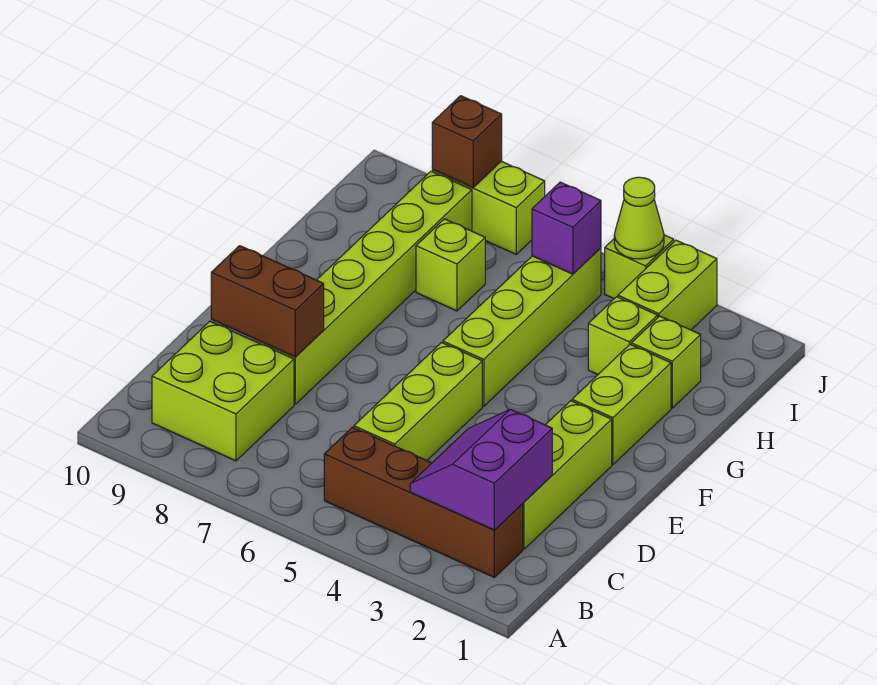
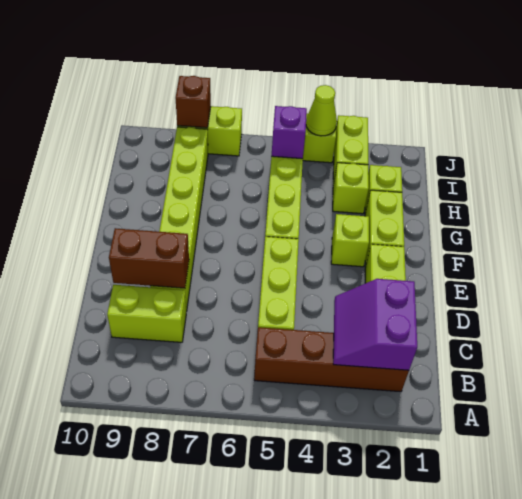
lime 2x2 brick [152,321,294,461] -> lime 1x2 brick [107,285,186,342]
lime 1x1 brick [416,219,485,311] -> lime 1x1 brick moved to [331,214,369,267]

